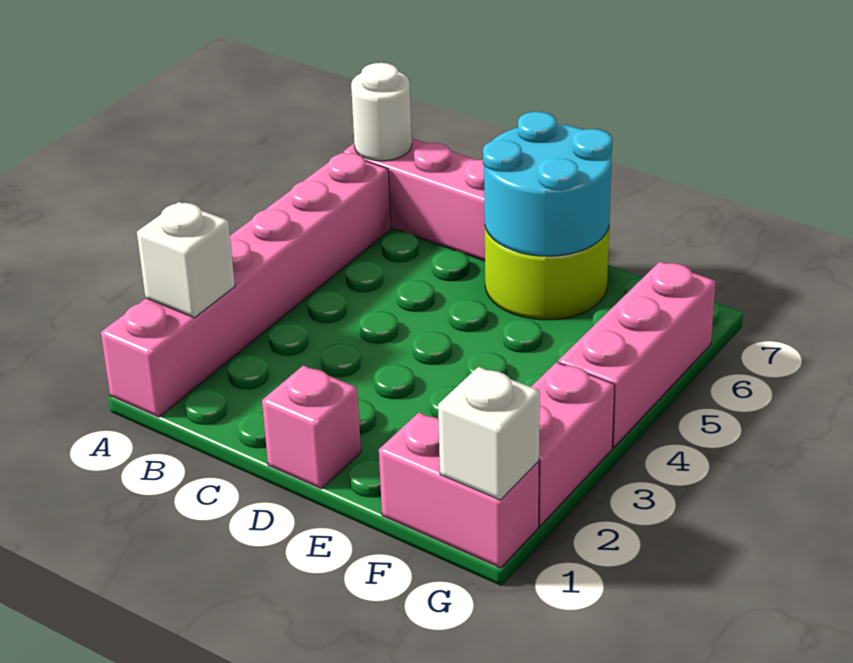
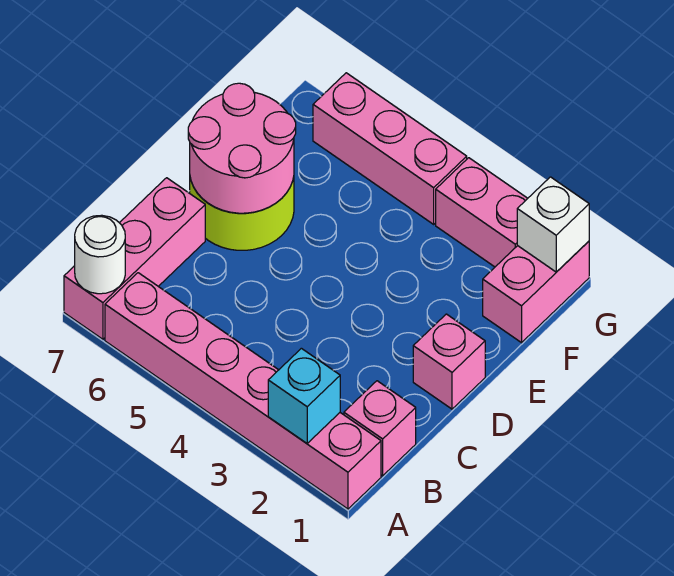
white 1x1 brick [137,202,235,318] -> cyan 1x1 brick [268,348,340,443]
none -> pink 1x1 brick [344,381,416,476]
cyan 2x2 round brick [483,112,612,256] -> pink 2x2 round brick [188,83,296,213]

